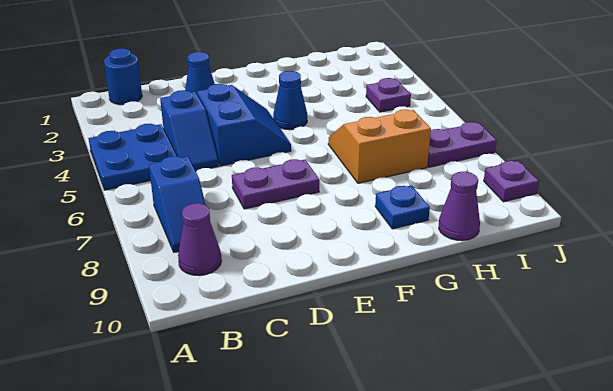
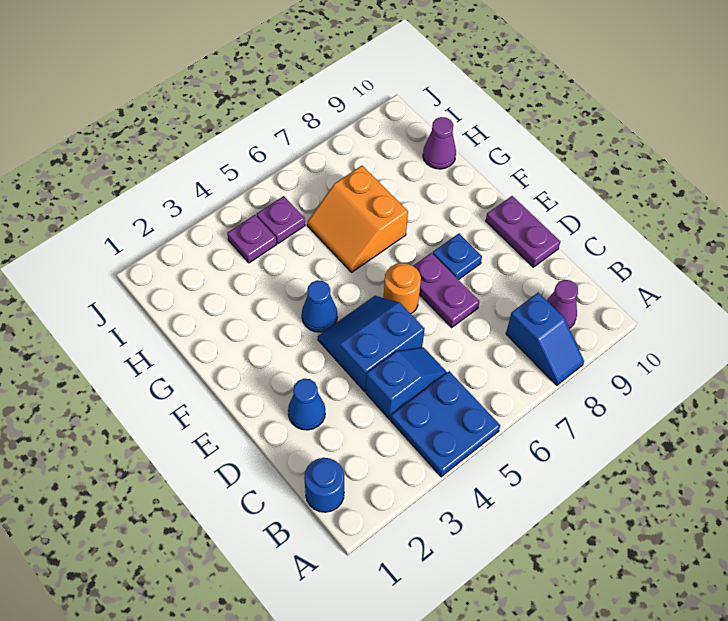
blue 1x2 slope [149,156,206,252] -> blue 1x2 slope turned to [506,293,584,385]
none -> orange 1x1 round brick [384,263,421,314]
blue 1x1 plate [375,185,430,229] -> blue 1x1 plate moved to [433,234,482,280]
purple 1x2 plate [427,122,497,167] -> purple 1x2 plate moved to [486,196,560,267]
purple 1x1 plate [484,161,539,202] -> purple 1x1 plate moved to [256,196,305,243]

